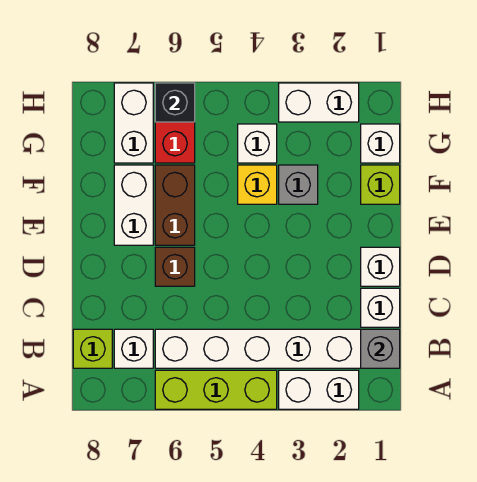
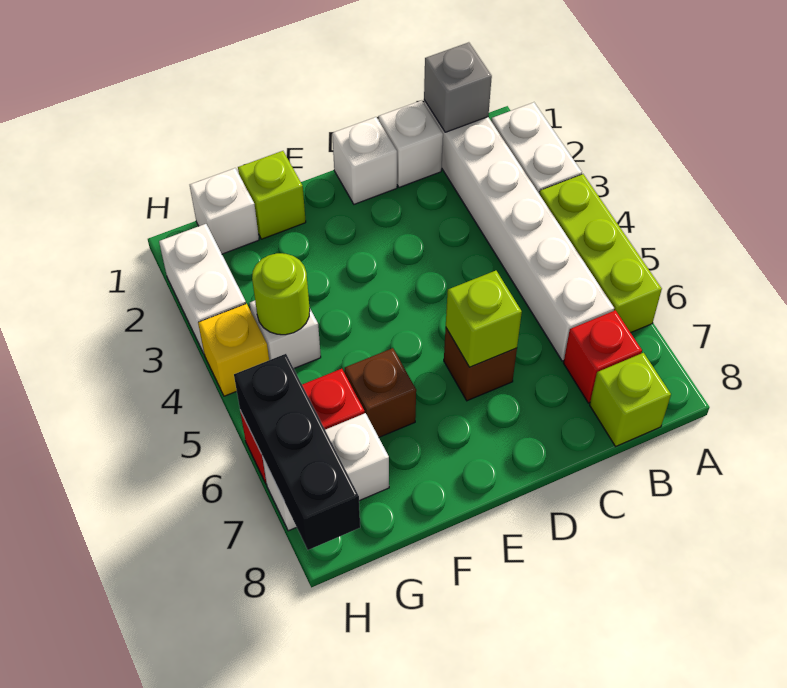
white 1x1 brick [114,329,153,368] -> red 1x1 brick [564,310,642,403]
none -> lime 1x1 brick [446,271,522,367]
brown 1x2 brick [155,165,195,245] -> brown 1x1 brick [345,348,416,437]
white 1x2 brick [114,165,153,245] -> none
grey 1x1 brick [279,165,318,204] -> none
yellow 1x1 brick [238,165,277,204] -> yellow 1x1 brick moved to [198,304,269,396]
none -> lime 1x1 round brick [252,253,310,335]
black 1x1 brick [155,83,195,122] -> black 1x3 brick [234,354,360,550]

